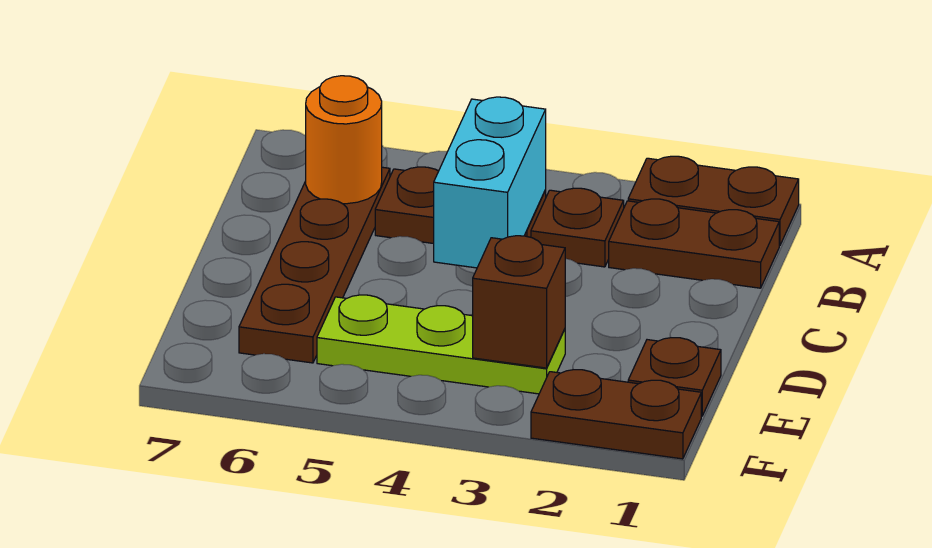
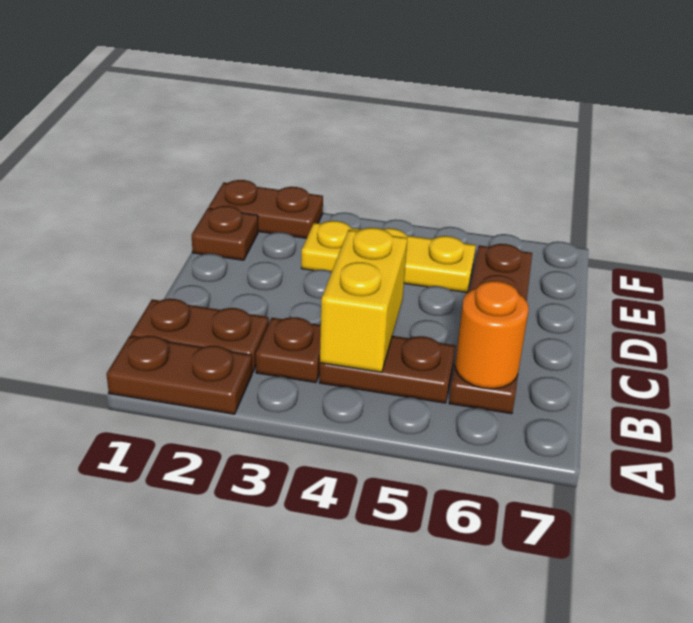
cyan 1x2 brick [434,97,546,268] -> yellow 1x2 brick [320,228,407,372]
lime 1x3 plate [317,295,565,394] -> yellow 1x3 plate [301,221,476,293]
brown 1x1 brick [473,236,565,368] -> none

